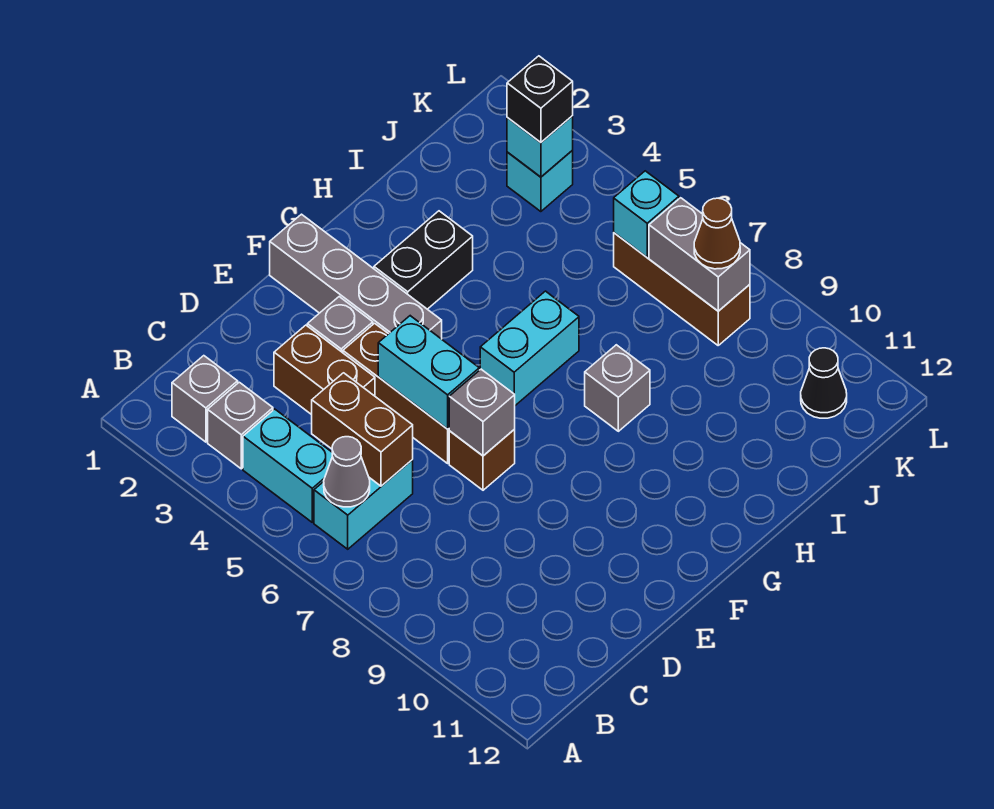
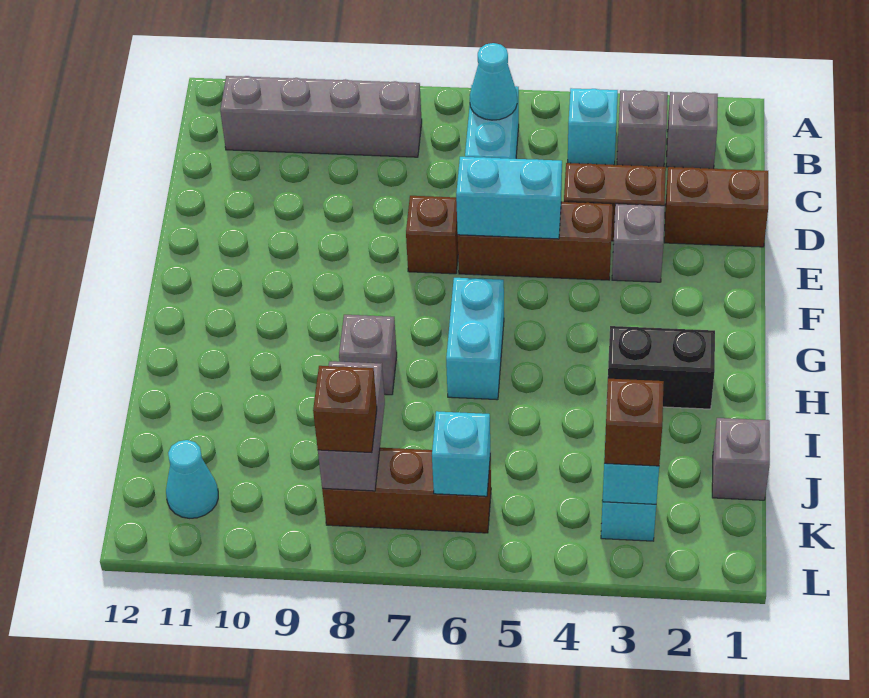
cyan 1x2 brick [243,409,332,522] -> cyan 1x1 brick [568,88,618,165]
grey 1x1 cone [324,437,370,507] -> cyan 1x1 cone [470,43,517,120]
brown 1x2 brick [312,373,413,486] -> brown 1x2 brick moved to [664,167,768,247]
grey 1x1 brick [449,369,515,456] -> grey 1x1 brick moved to [712,418,770,500]
grey 1x4 brick [270,214,442,339] -> grey 1x4 brick moved to [220,76,422,157]
black 1x2 brick [374,211,473,309] -> black 1x2 brick turned to [607,326,715,409]
black 1x1 brick [507,56,573,142] -> brown 1x1 brick [604,379,664,466]
grey 1x2 brick [649,198,750,311] -> grey 1x2 brick turned to [318,361,385,491]
brown 1x1 cone [694,198,740,269] -> brown 1x1 brick [313,366,377,453]
black 1x1 cone [801,348,847,418] -> cyan 1x1 cone [166,440,218,518]

